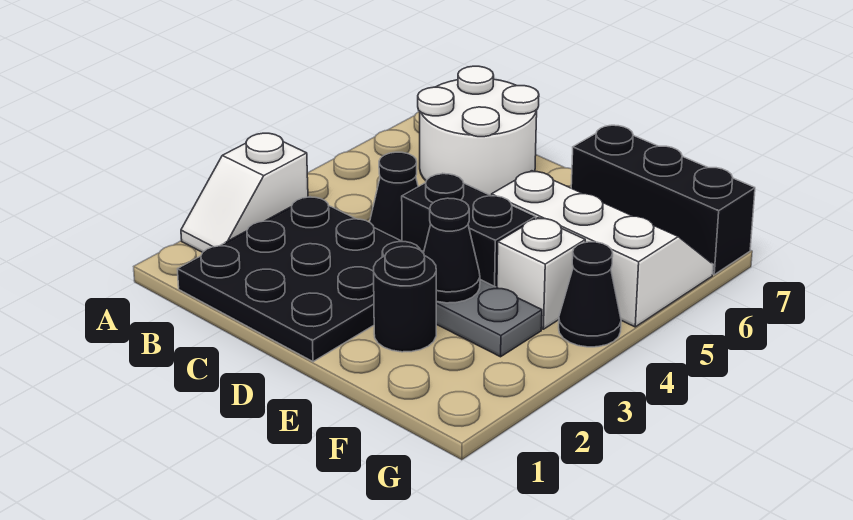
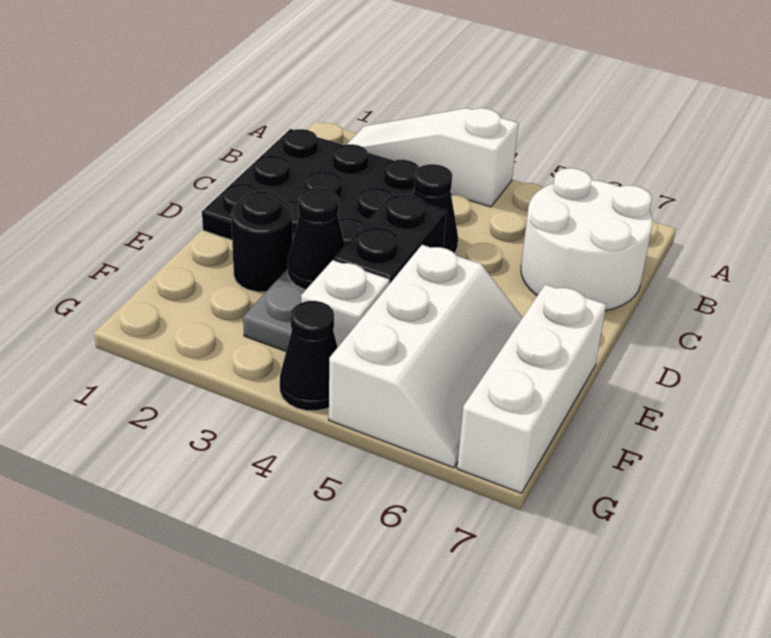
white 1x2 slope [181,133,308,252] -> white 1x3 slope [347,108,518,207]
black 1x3 brick [571,125,755,275] -> white 1x3 brick [457,285,606,493]

